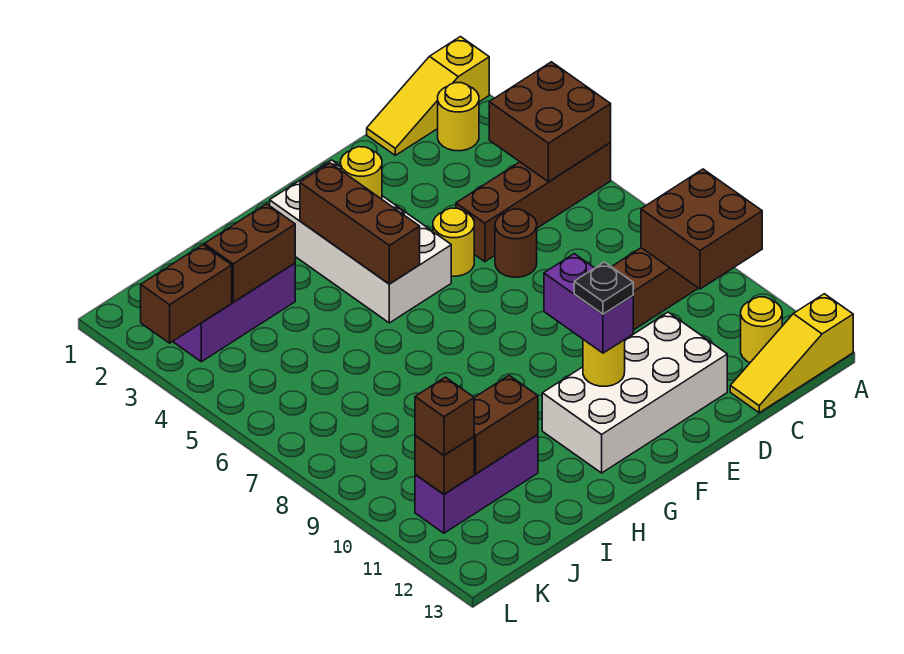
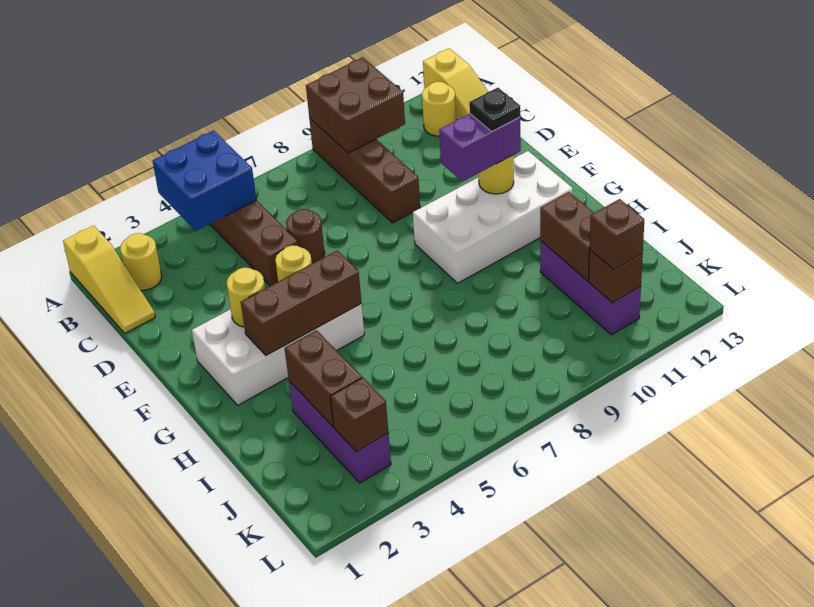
brown 2x2 brick [489,62,611,182] -> blue 2x2 brick [153,131,256,231]
white 2x4 brick [542,312,727,473] -> white 2x4 brick turned to [413,151,573,283]
brown 1x2 brick [141,245,232,343] -> brown 1x1 brick [330,378,388,452]

